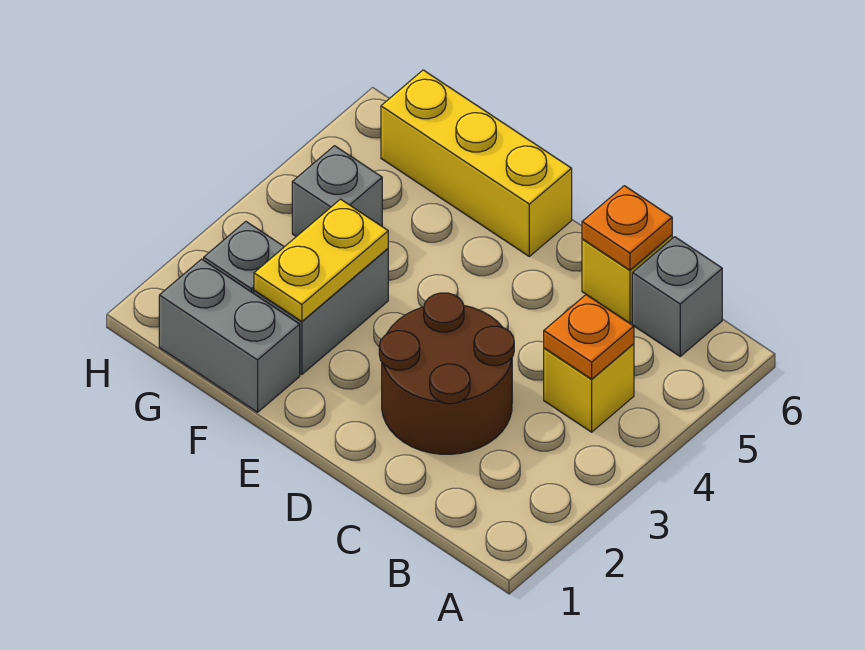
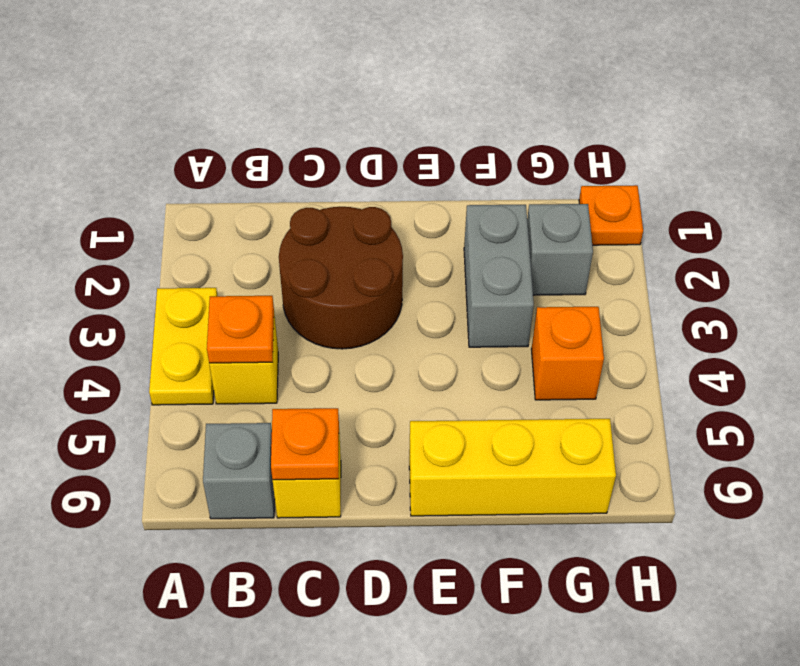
grey 1x2 brick [159,259,300,412] -> none
yellow 1x2 plate [254,199,388,322] -> yellow 1x2 plate moved to [149,288,218,405]
grey 1x1 brick [292,146,382,237] -> orange 1x1 brick [531,307,604,400]
none -> orange 1x1 plate [579,185,643,245]

